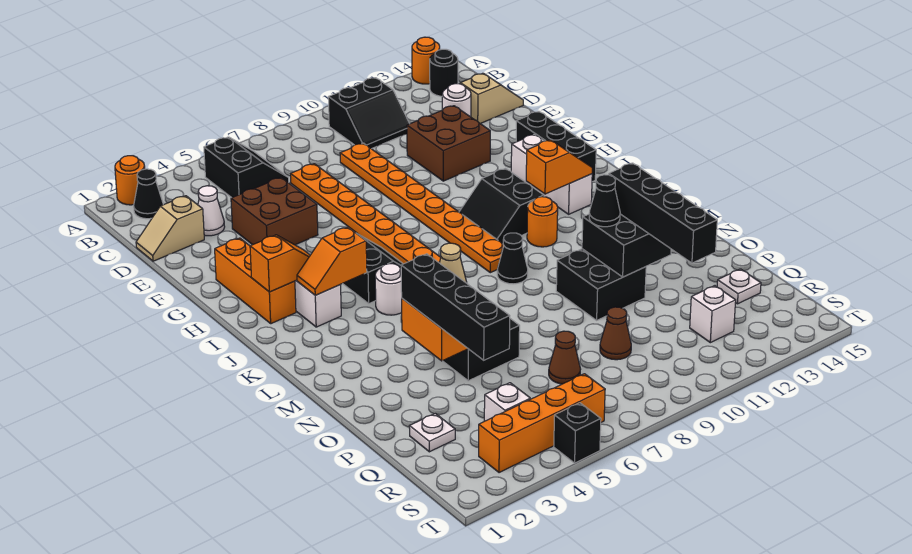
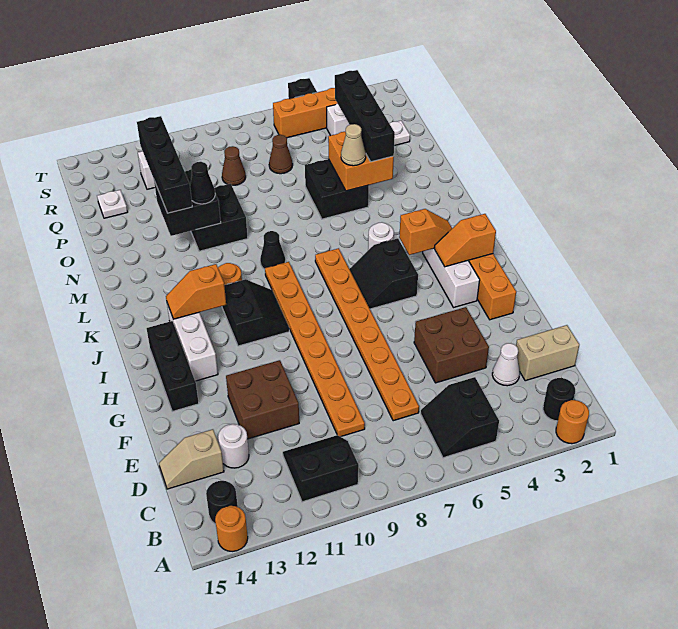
black 1x1 cone [134,169,163,219] -> black 1x1 round brick [543,378,575,421]
tan 1x2 slope [136,196,204,261] -> tan 1x2 brick [516,325,579,381]

